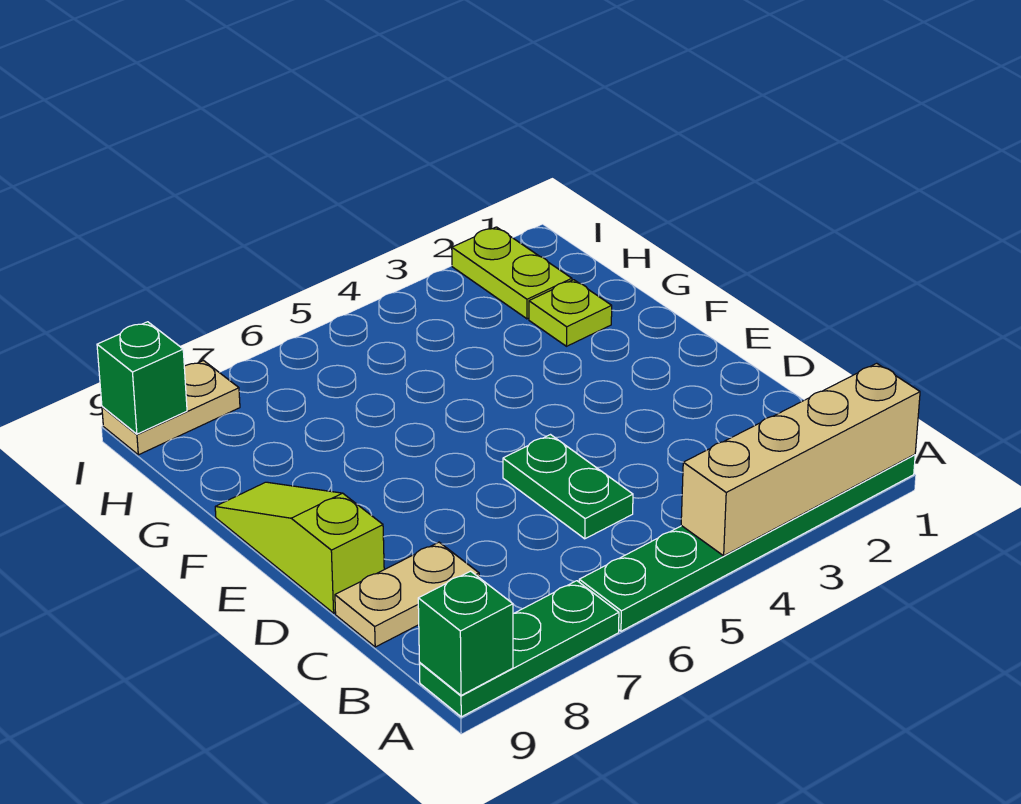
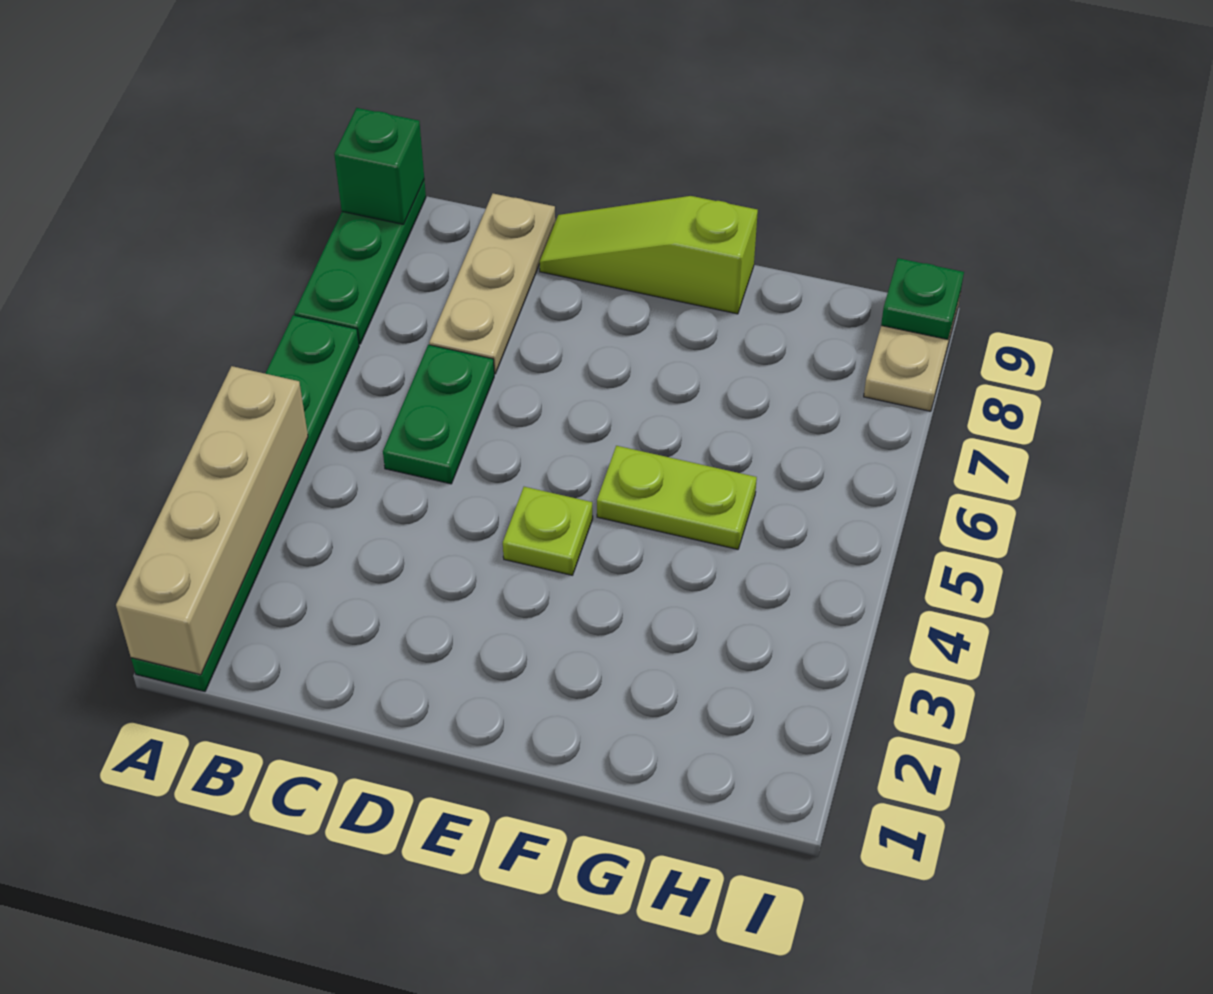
green 1x2 plate [503,435,633,539] -> green 1x2 plate turned to [383,345,494,484]
tan 1x2 plate [335,542,479,647] -> tan 1x3 plate [429,194,555,374]
lime 1x3 slope [215,482,384,613] -> lime 1x3 slope turned to [540,196,758,314]
lime 1x1 plate [529,280,612,346] -> lime 1x1 plate moved to [503,487,593,575]
lime 1x2 plate [452,227,572,319] -> lime 1x2 plate moved to [597,446,757,549]
green 1x1 brick [97,322,187,434] -> green 1x1 plate [881,258,964,340]

